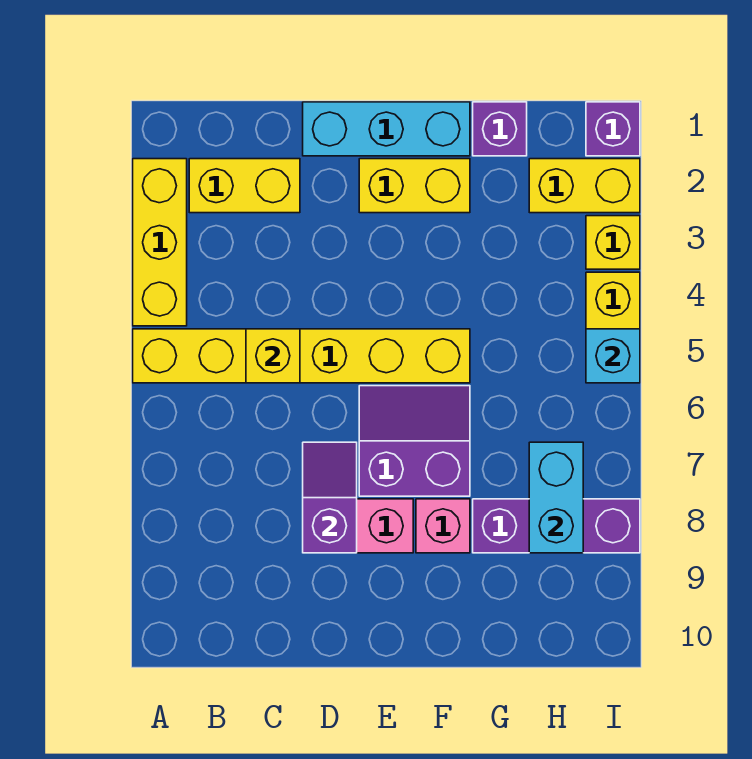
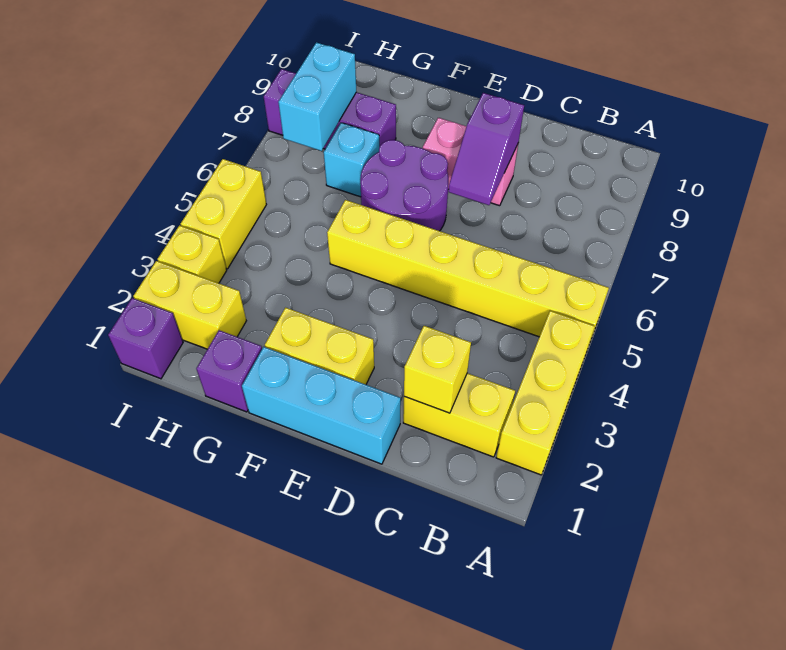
yellow 1x1 brick [246,329,300,383] -> yellow 1x1 brick moved to [404,326,471,413]
purple 2x2 slope [359,386,470,496] -> purple 2x2 round brick [360,140,449,231]
pink 1x1 brick [416,499,470,553] -> none
cyan 1x1 brick [586,329,640,383] -> cyan 1x1 brick moved to [324,123,379,197]

